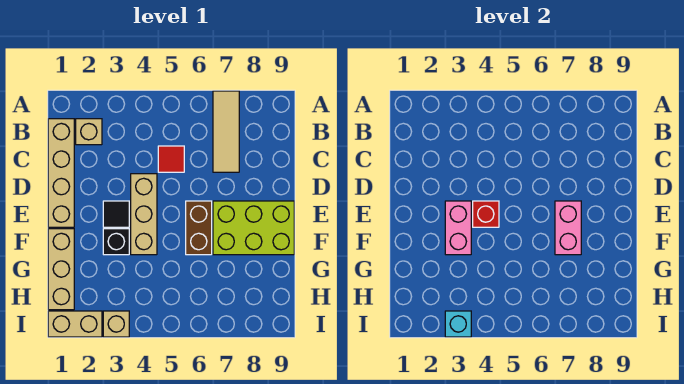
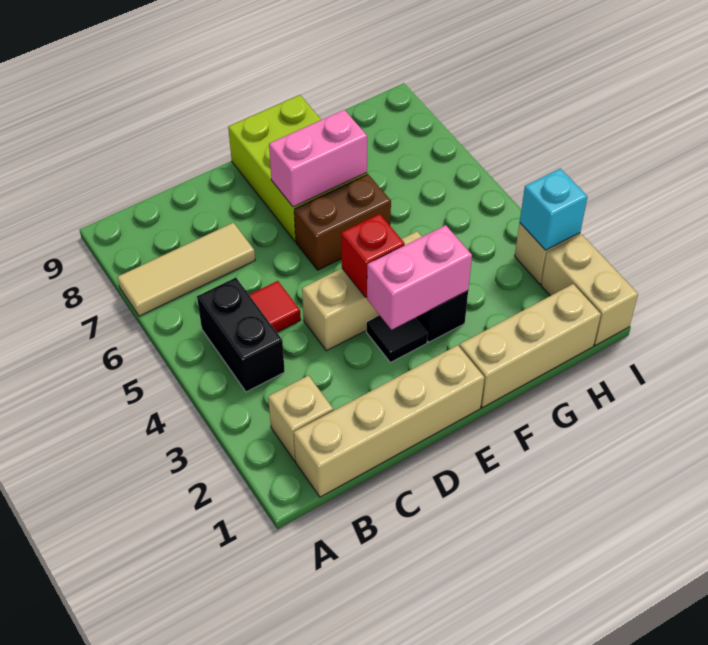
none -> black 1x2 brick [197,277,285,392]

